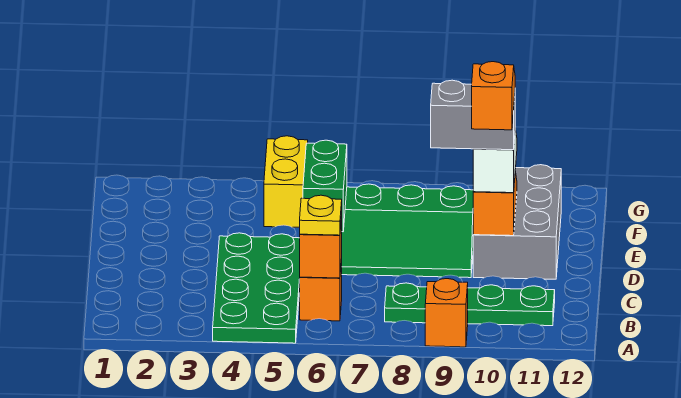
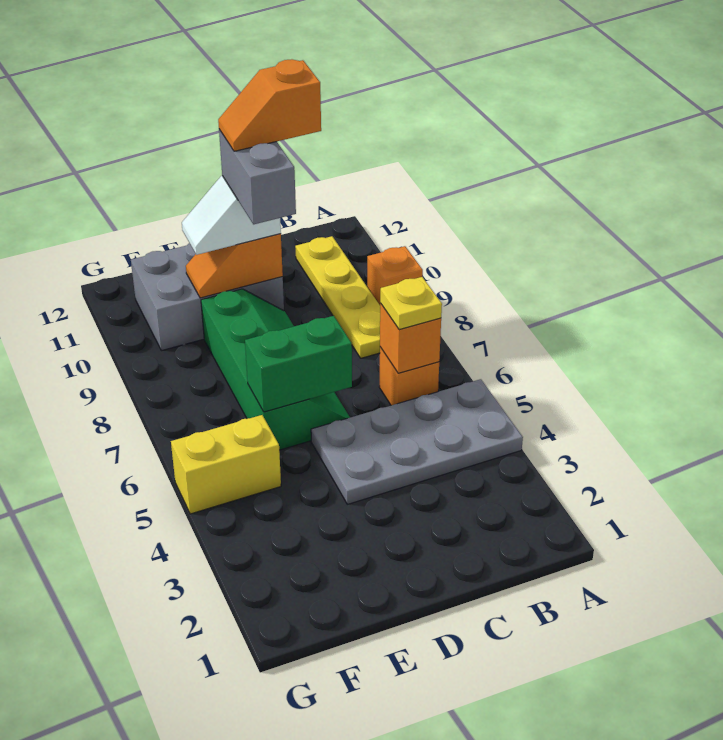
green 2x4 plate [213,233,300,343] -> grey 2x4 plate [311,379,523,504]
green 1x4 plate [385,283,555,326] -> yellow 1x4 plate [295,236,380,358]

